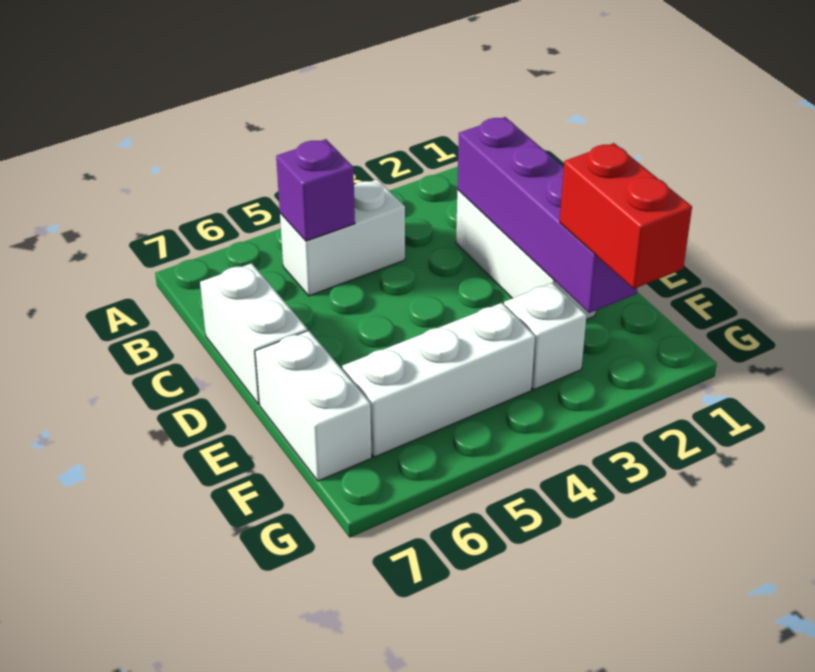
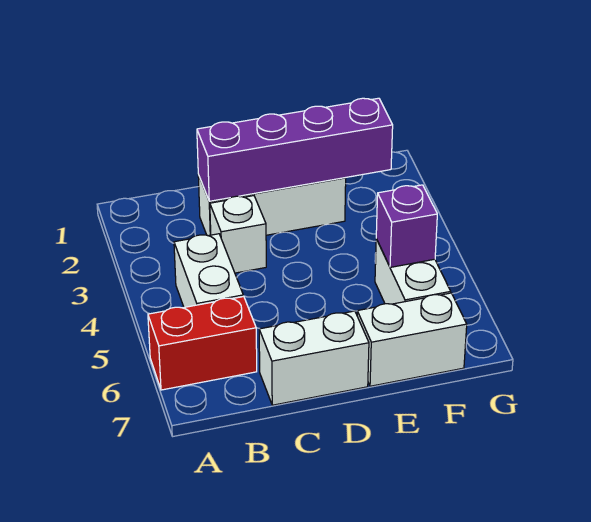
purple 1x1 brick [276,139,355,241] -> purple 1x1 brick moved to [376,185,437,267]
red 1x2 brick [560,143,692,289] -> red 1x2 brick moved to [148,297,257,390]
white 1x1 brick [504,283,587,390] -> white 1x1 brick moved to [210,196,266,273]
white 1x3 brick [342,303,535,457] -> white 1x2 brick [375,239,451,304]

